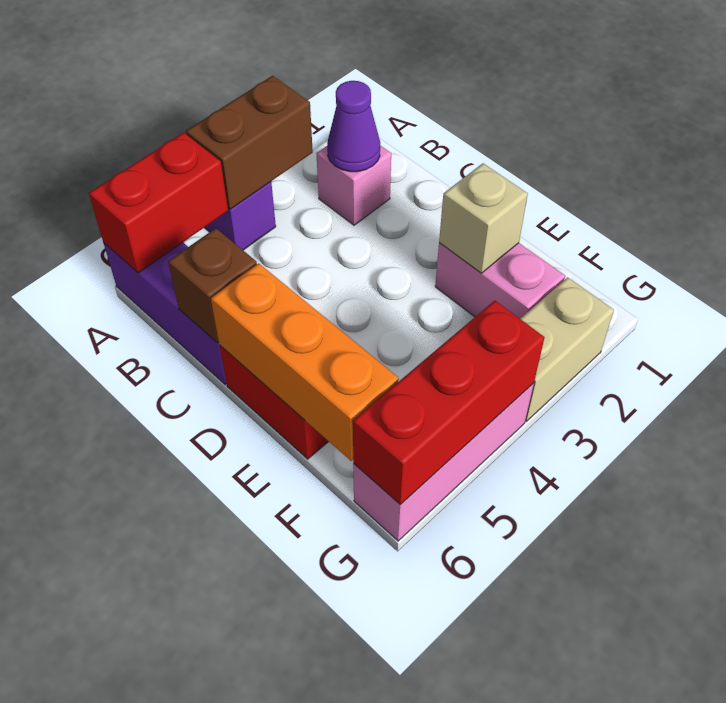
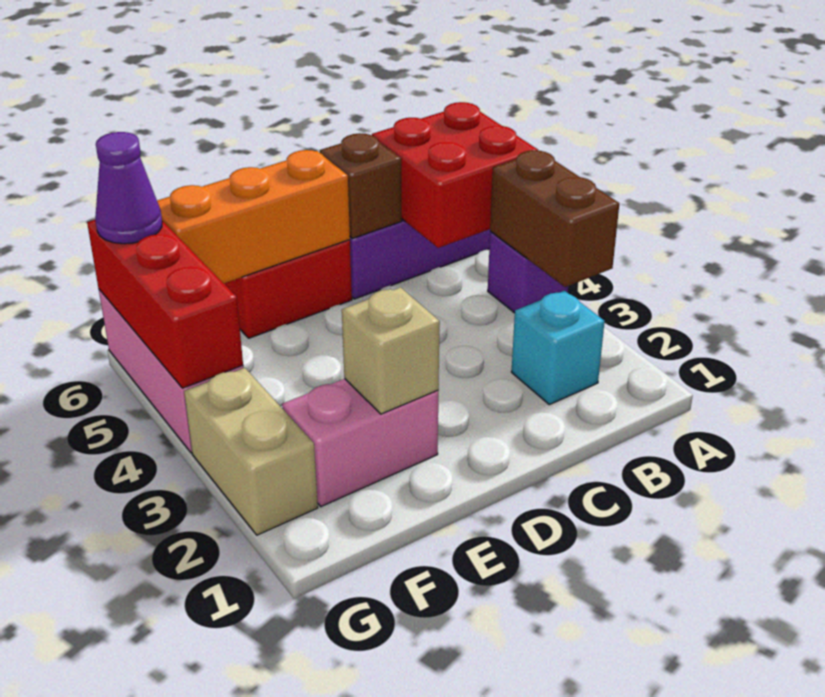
red 1x2 brick [89,133,228,273] -> red 2x2 brick [372,102,538,248]
pink 1x1 brick [316,146,391,225] -> cyan 1x1 brick [511,291,605,405]
purple 1x1 cone [327,81,380,172] -> purple 1x1 cone moved to [95,132,162,244]

